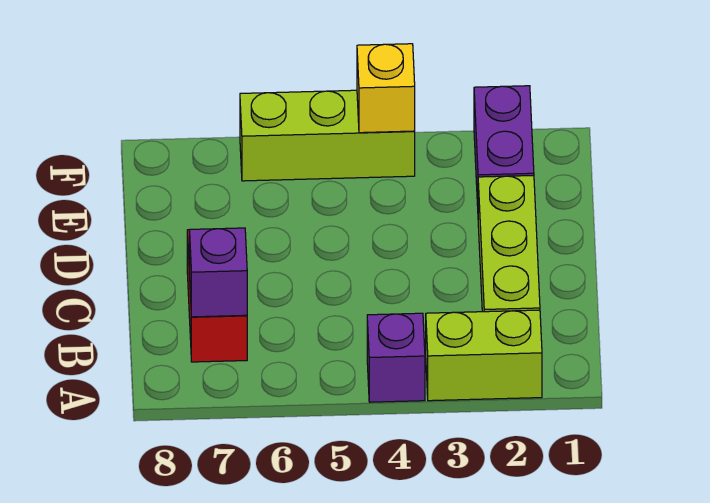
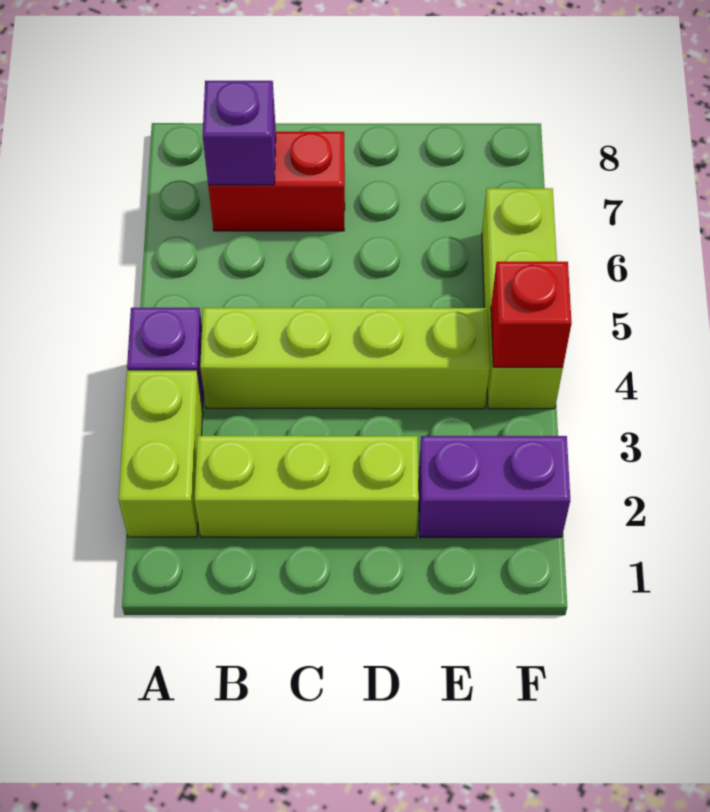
none -> lime 1x4 brick [200,308,490,409]
yellow 1x1 brick [357,44,415,133] -> red 1x1 brick [491,262,572,367]

